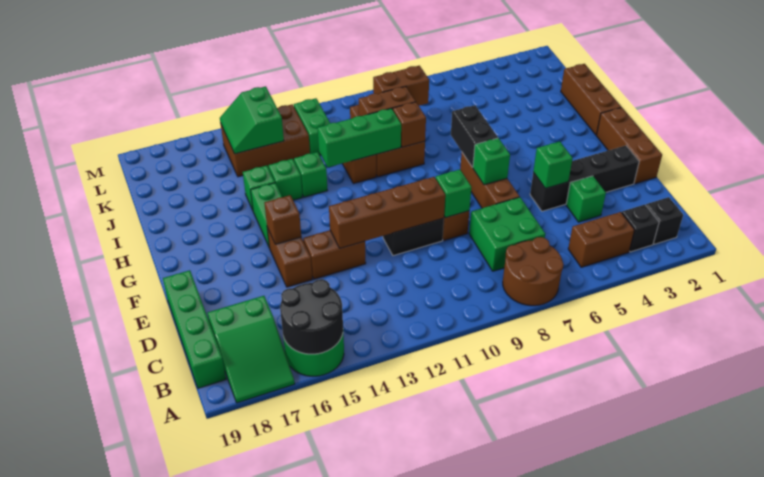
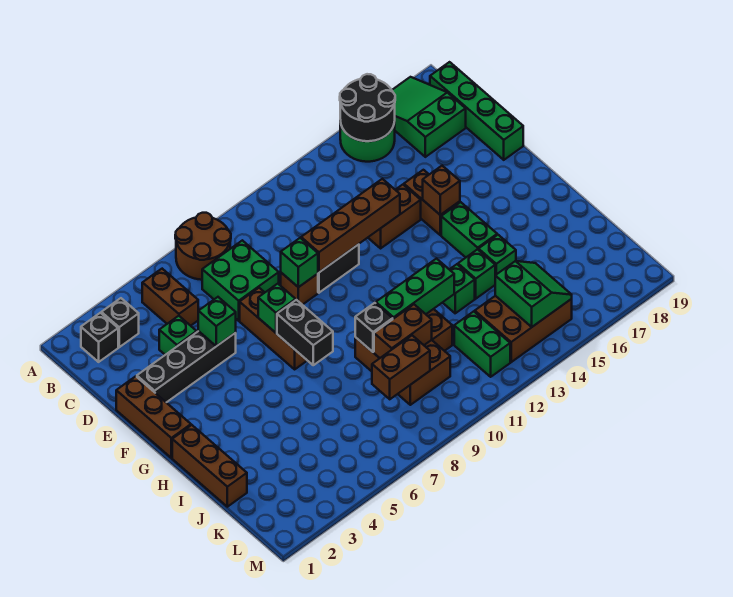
brown 1x2 brick [568,212,634,267] -> brown 1x2 brick turned to [142,269,198,326]
brown 1x1 brick [393,102,426,147] -> black 1x1 brick [355,303,393,352]

